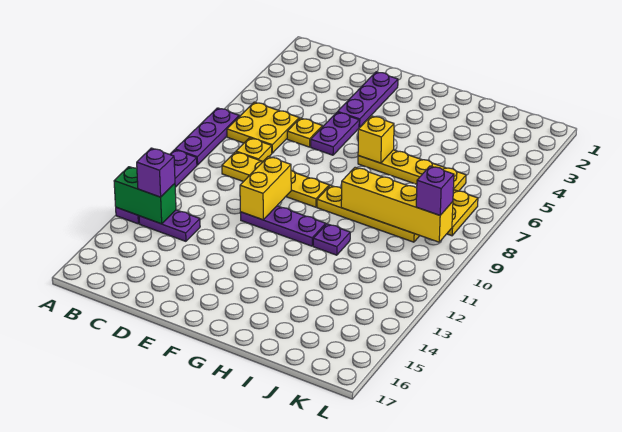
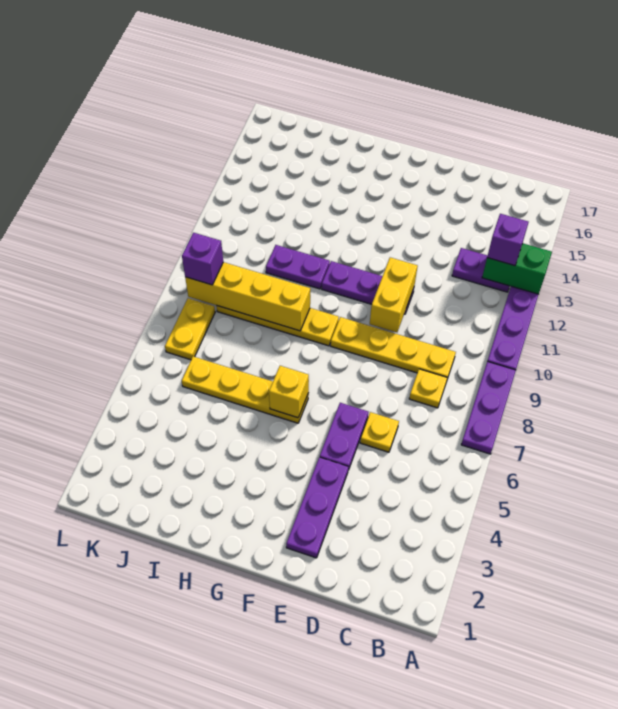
yellow 2x2 plate [227,102,299,153] -> none
purple 1x1 plate [313,224,350,255] -> purple 1x2 plate [266,245,330,289]

